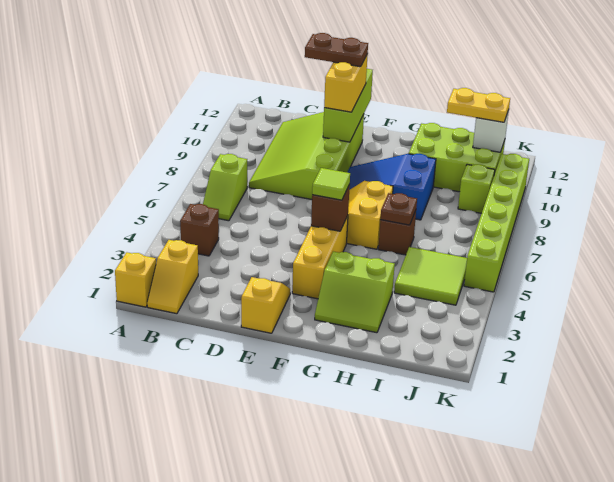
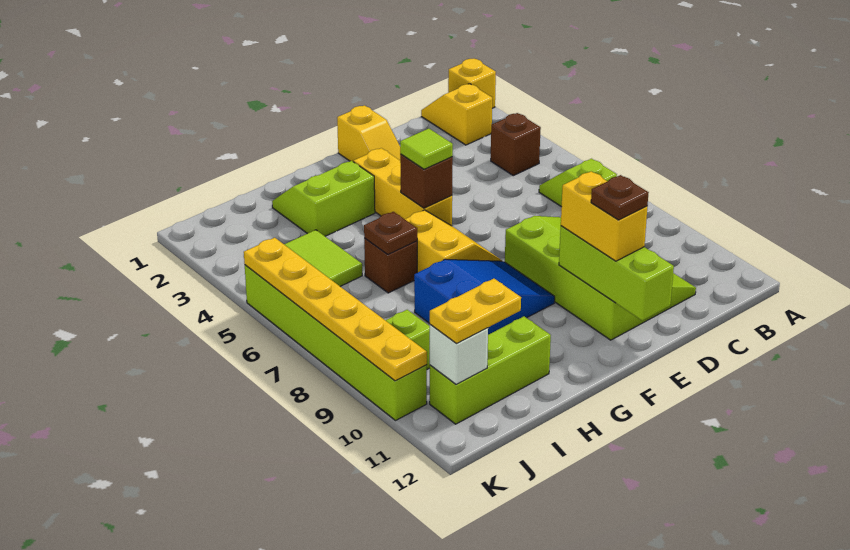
brown 1x2 plate [305,33,368,67] -> brown 1x1 plate [591,175,649,220]
lime 2x3 brick [409,123,505,192] -> lime 1x3 brick [430,316,551,424]
none -> yellow 1x6 plate [244,238,427,381]

